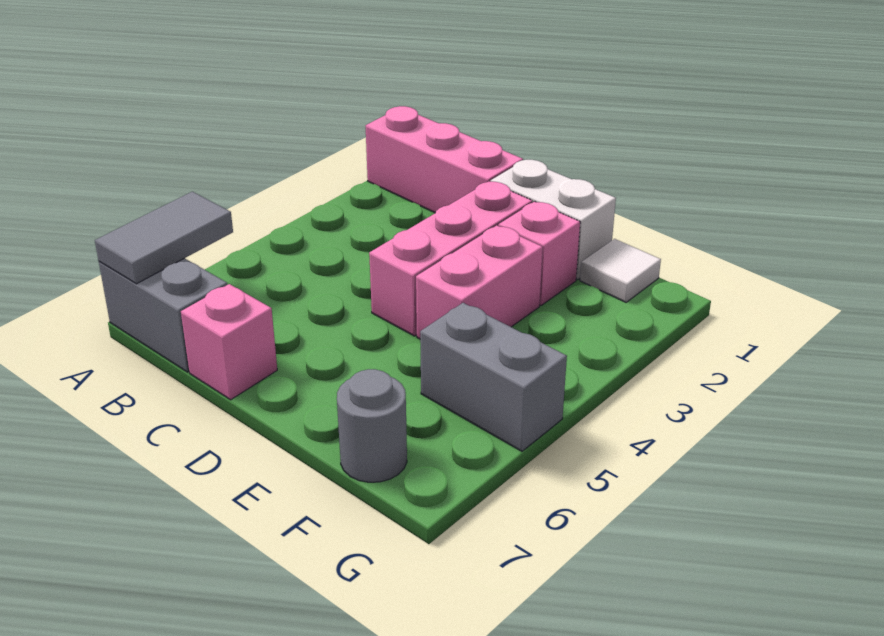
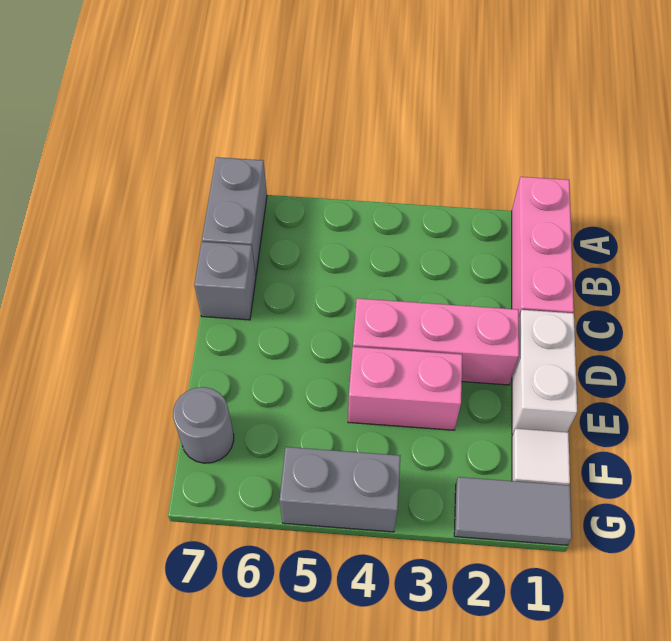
grey 1x2 tile [95,192,233,284] -> grey 1x2 tile moved to [454,477,572,545]
pink 1x1 brick [181,284,277,400] -> grey 1x1 brick [194,242,256,320]
pink 1x1 brick [498,202,580,305] -> none
grey 1x2 brick [420,303,567,451] -> grey 1x2 brick turned to [280,447,400,532]

